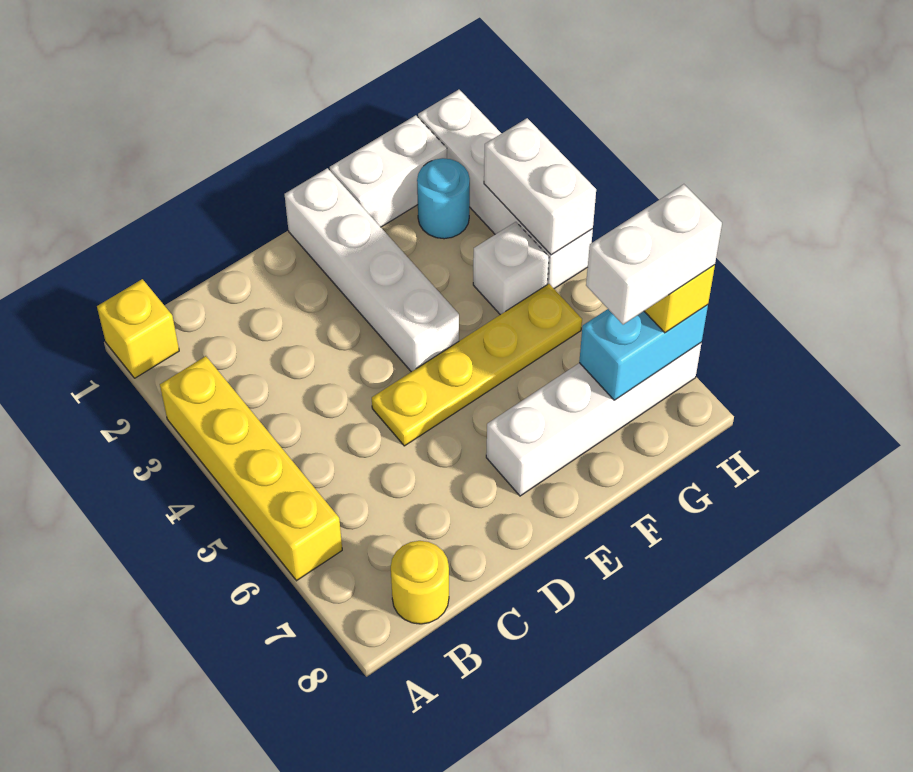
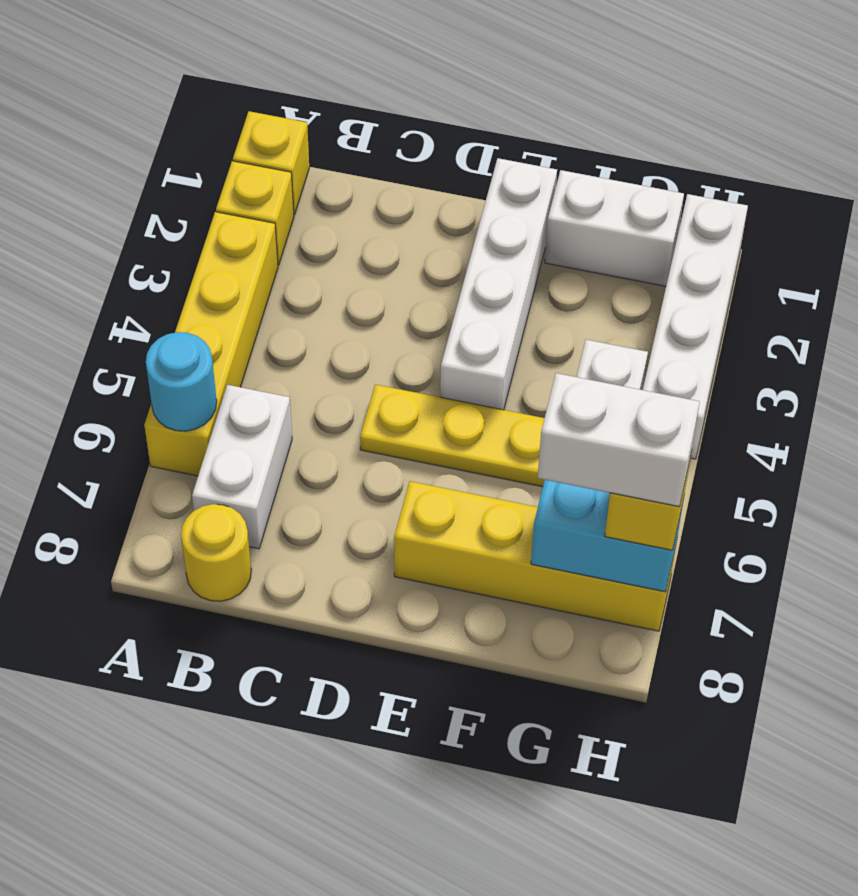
none -> yellow 1x1 brick [216,161,294,265]
white 1x4 brick [486,342,702,496] -> yellow 1x4 brick [394,481,677,631]
cyan 1x1 round brick [417,158,470,239] -> cyan 1x1 round brick moved to [146,332,217,431]
white 1x2 brick [484,118,596,255] -> white 1x2 brick moved to [192,385,292,549]

